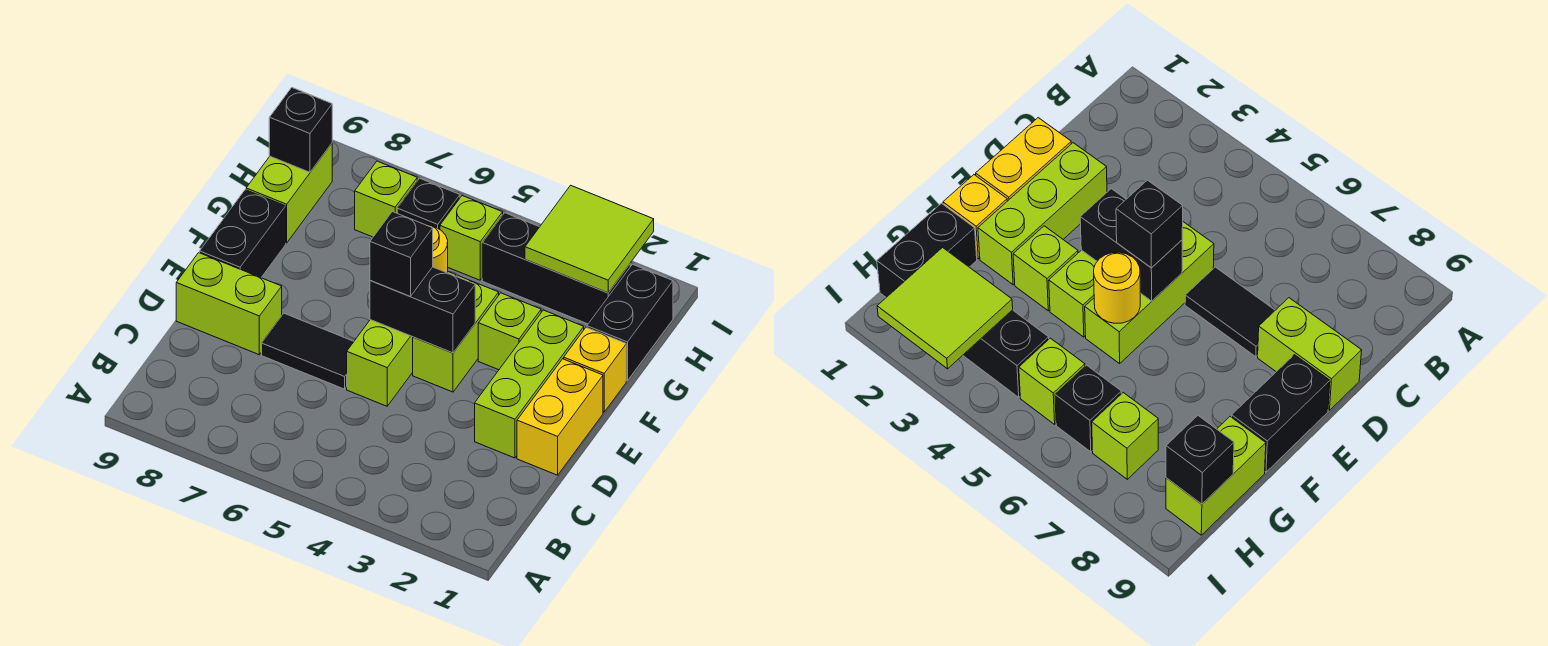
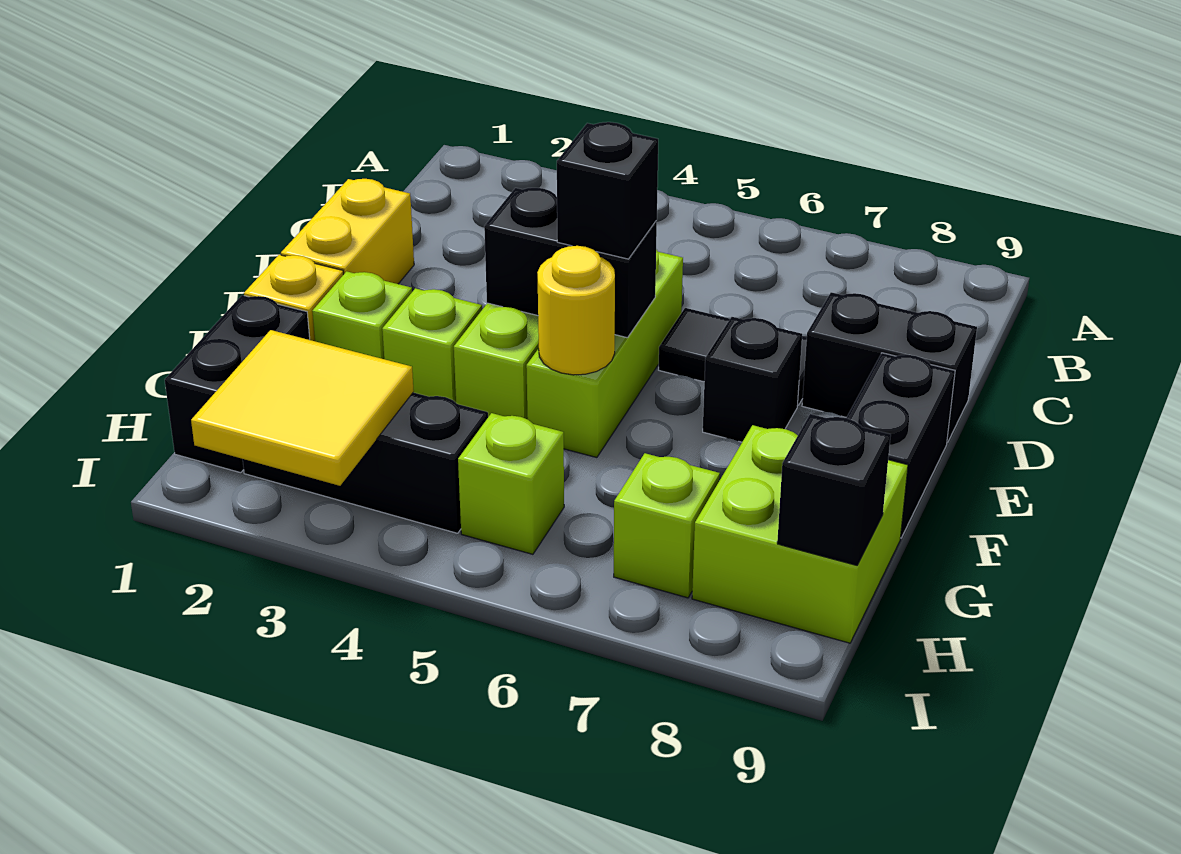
lime 1x3 brick [475,310,584,458] -> lime 1x1 brick [312,271,412,359]
lime 1x2 brick [176,253,282,355] -> black 1x2 brick [802,292,977,443]
lime 1x2 brick [246,144,332,243] -> lime 2x2 brick [692,425,908,643]
lime 2x2 tile [525,185,654,293] -> yellow 2x2 tile [191,330,414,486]
black 1x1 brick [397,178,460,229] -> black 1x1 brick moved to [703,317,802,442]

